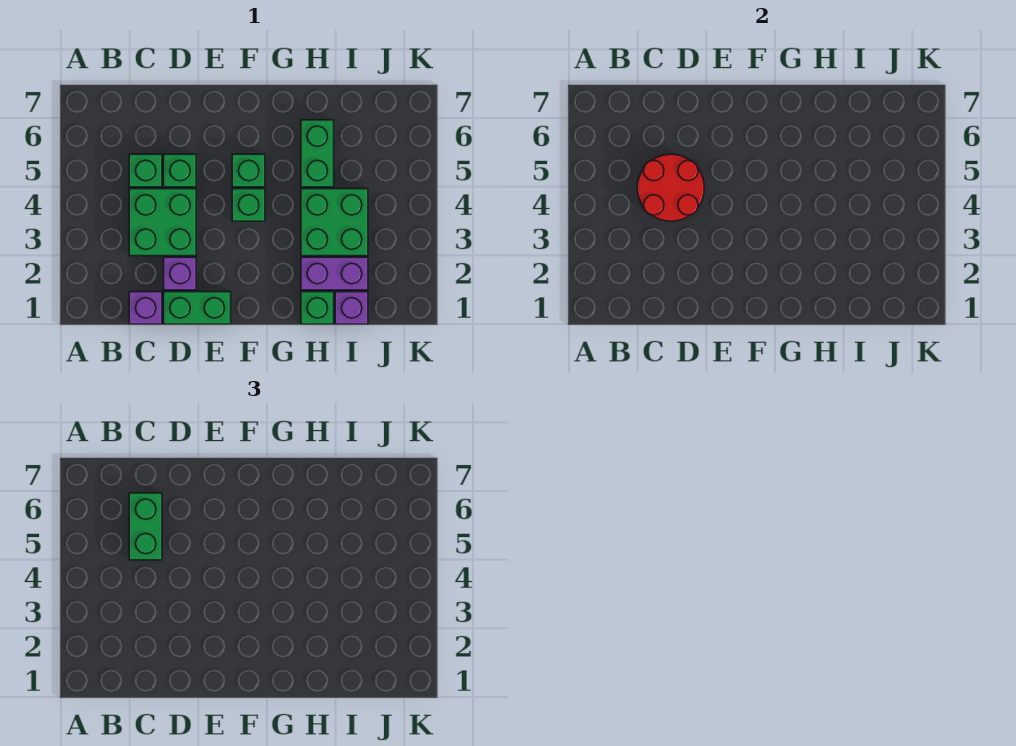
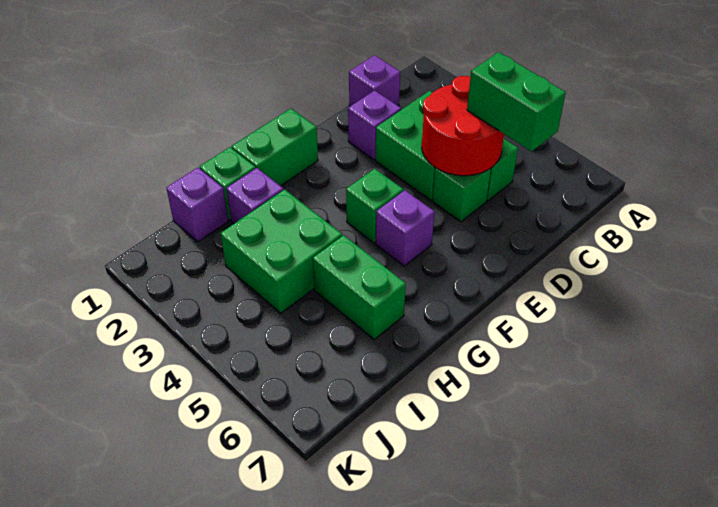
green 1x2 brick [164,292,231,324] -> green 1x2 brick moved to [232,109,318,186]
green 1x1 brick [232,154,265,187] -> purple 1x1 brick [376,190,434,266]
purple 1x2 brick [301,257,368,290] -> purple 1x1 brick [226,168,283,223]

